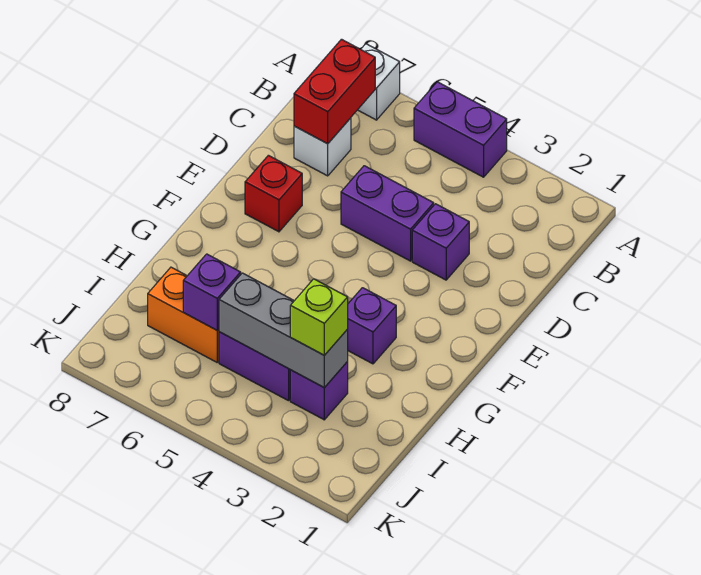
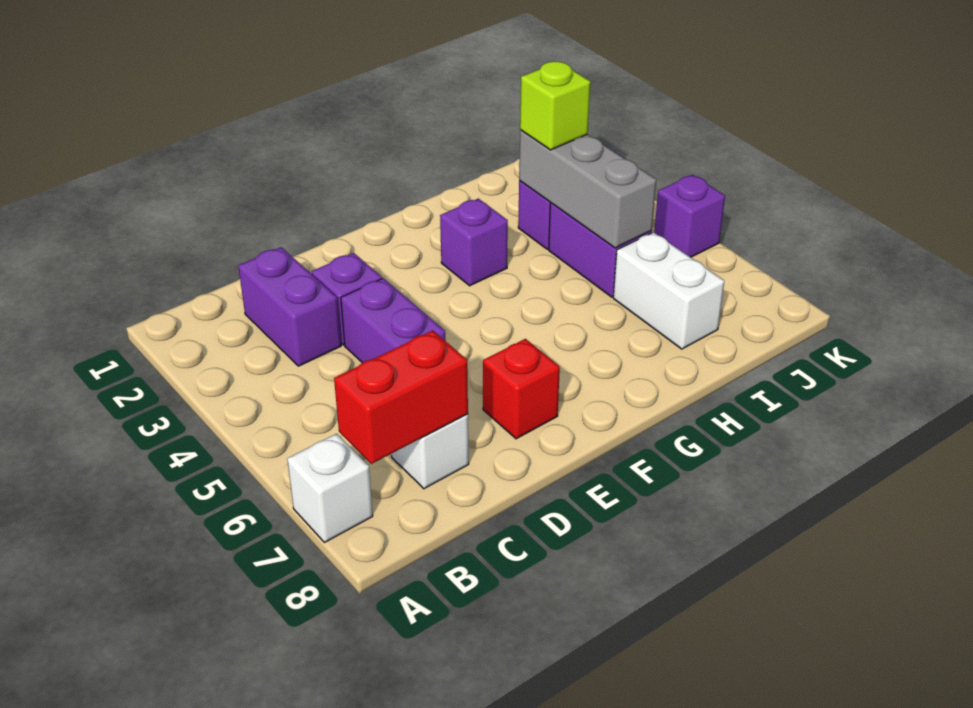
purple 1x2 brick [414,82,507,177] -> purple 1x2 brick moved to [238,247,341,366]
orange 1x2 brick [148,267,219,362] -> white 1x2 brick [613,232,724,349]
purple 1x1 brick [183,254,241,330] -> purple 1x1 brick moved to [654,175,725,257]

